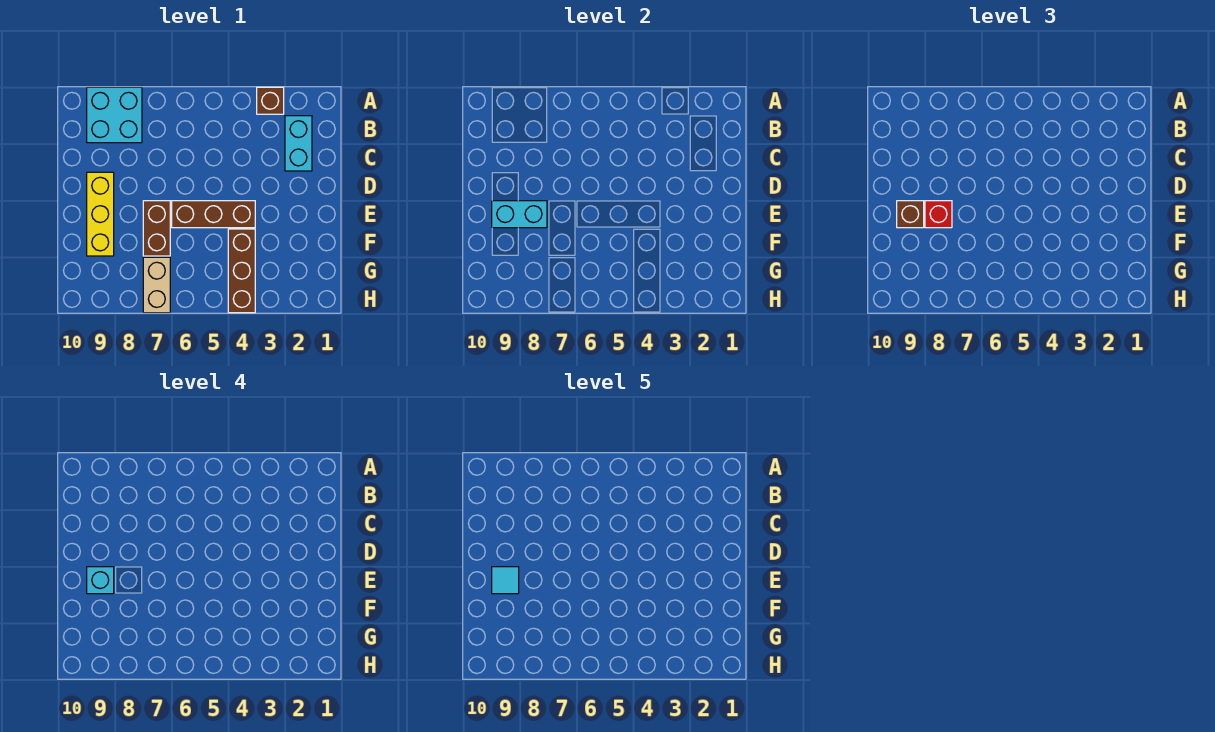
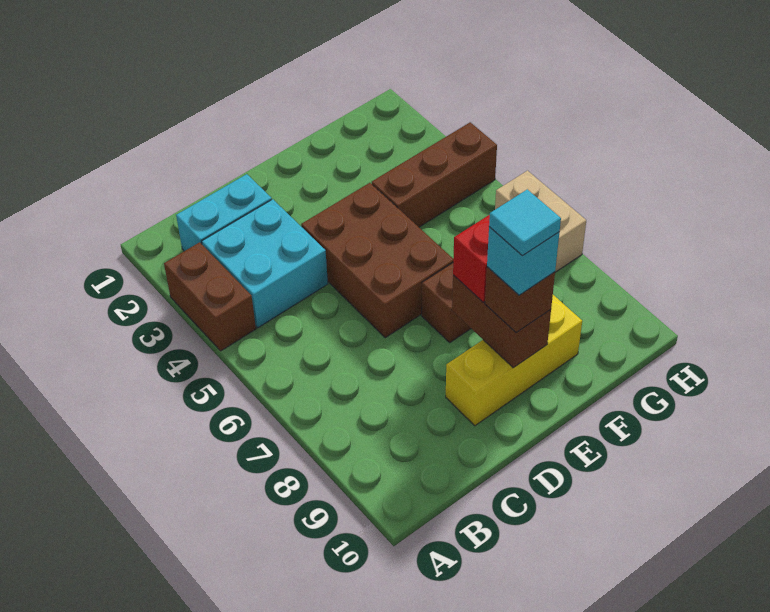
brown 1x1 brick [257,87,284,114] -> brown 1x2 brick [164,242,256,351]
cyan 2x2 brick [87,87,142,143] -> cyan 2x2 brick moved to [202,199,328,328]
brown 1x3 brick [172,201,255,228] -> brown 2x3 brick [301,183,453,338]
cyan 1x2 brick [492,201,547,228] -> brown 1x2 brick [452,275,551,368]
tan 1x2 brick [143,257,170,313] -> tan 1x2 brick turned to [495,171,586,272]

